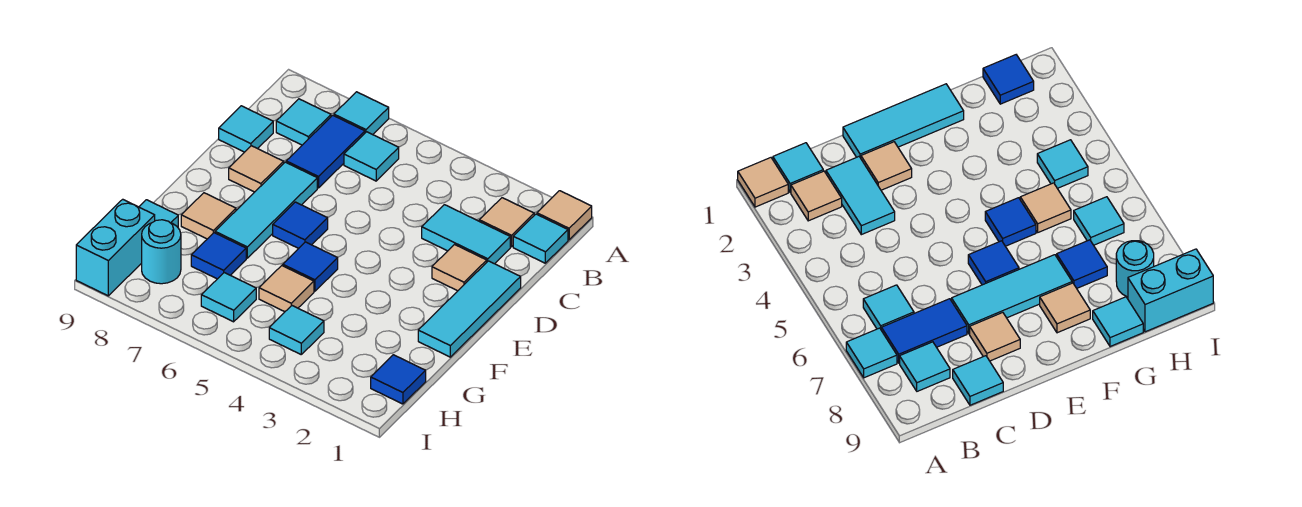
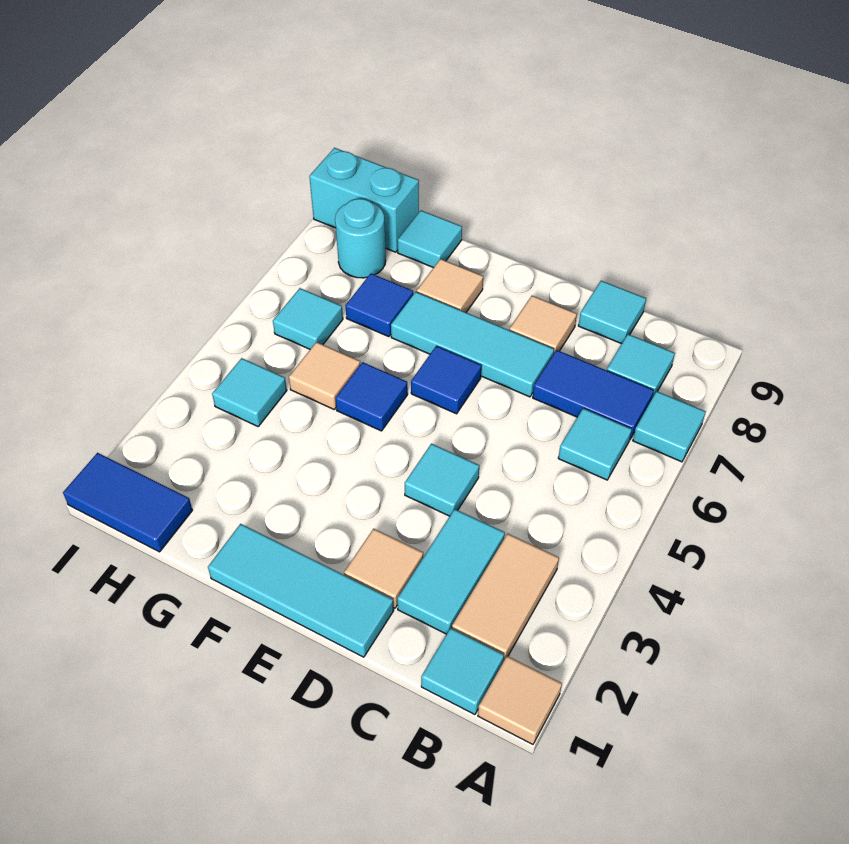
tan 1x1 tile [479,198,534,247] -> tan 1x2 tile [452,534,559,662]
none -> cyan 1x1 tile [405,444,479,516]
blue 1x1 tile [371,355,426,404] -> blue 1x2 tile [63,453,192,552]

